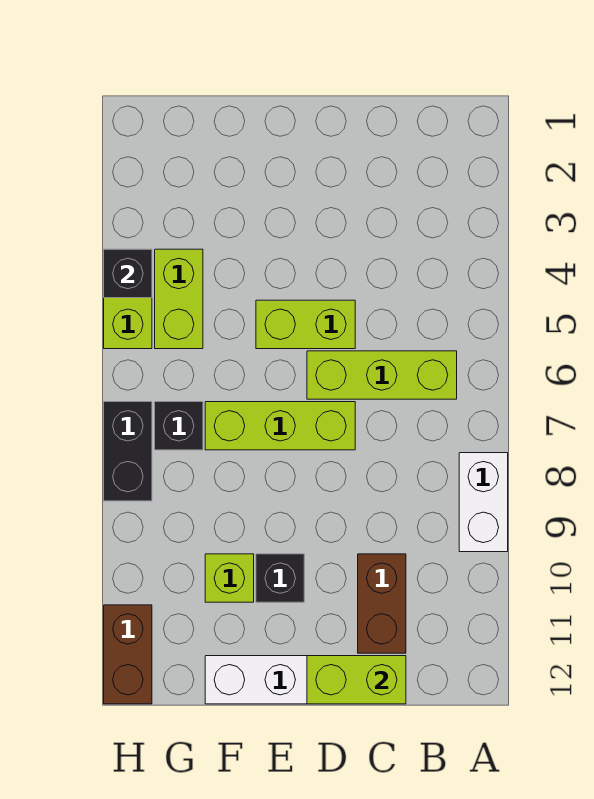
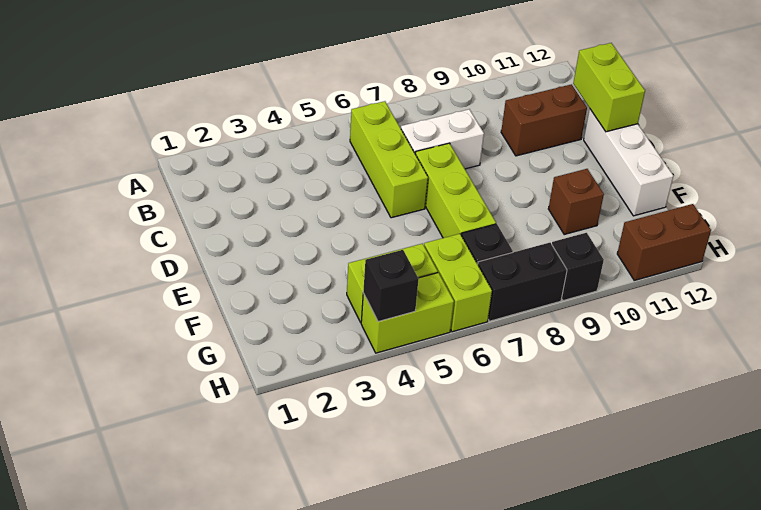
white 1x2 brick [459,453,508,552] -> white 1x2 brick moved to [401,109,484,169]
lime 1x2 brick [256,300,355,349] -> lime 1x2 brick moved to [424,234,492,332]
black 1x1 brick [256,554,304,602] -> black 1x1 brick moved to [552,233,604,301]
lime 1x1 brick [205,554,254,602] -> brown 1x1 brick [548,169,604,234]

